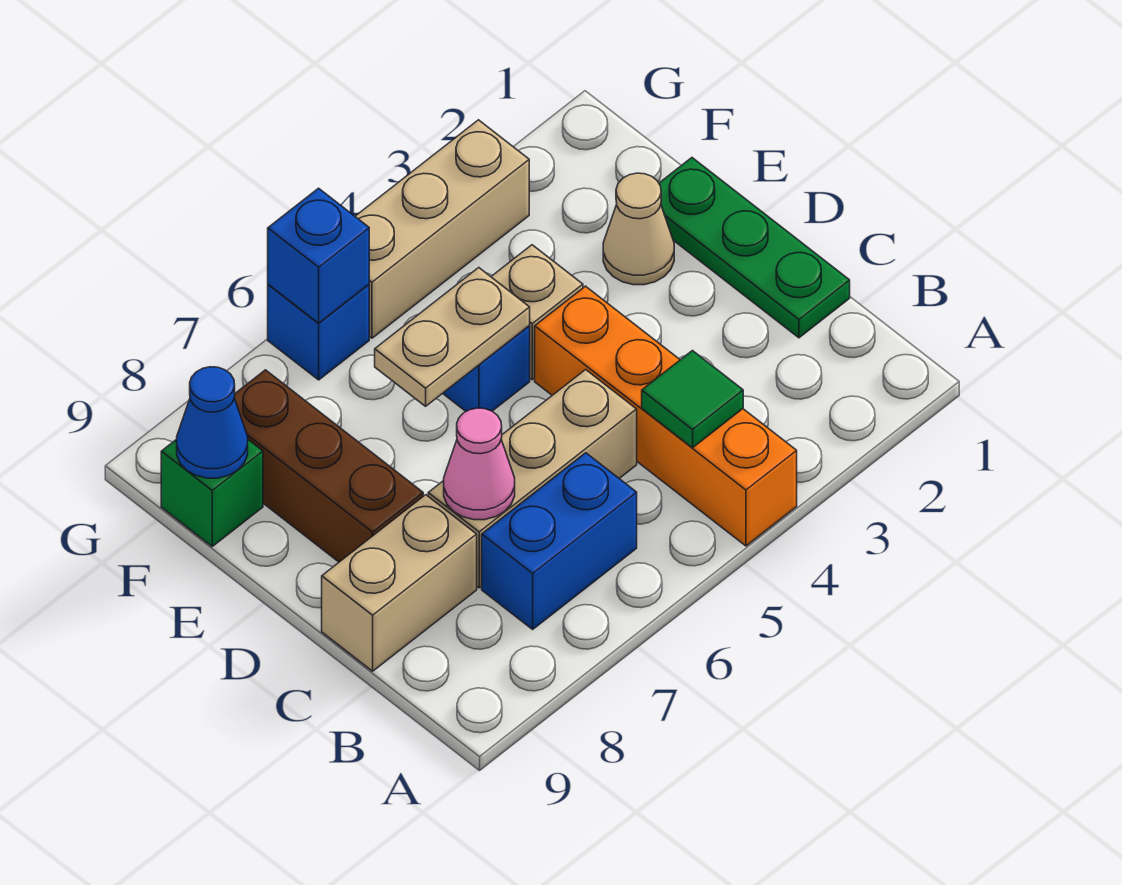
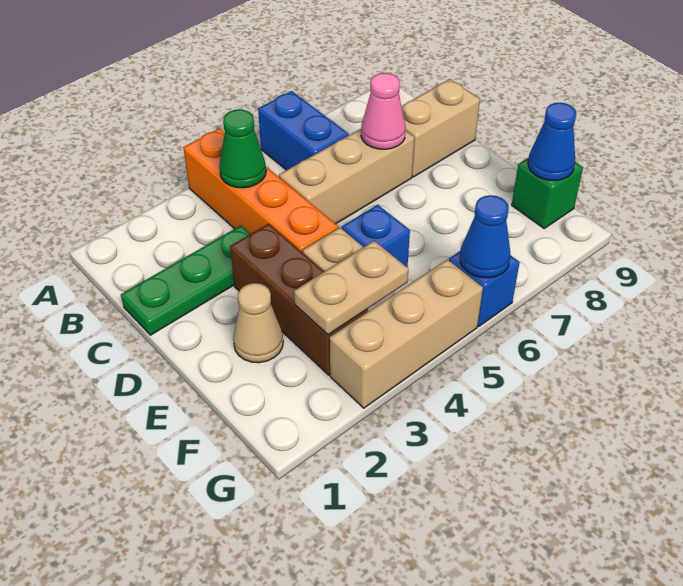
green 1x1 tile [642,351,743,448] -> green 1x1 cone [219,109,266,188]
blue 1x2 brick [482,453,637,629] -> blue 1x2 brick turned to [258,91,349,170]
green 1x3 plate [659,158,850,338] -> green 1x3 plate turned to [121,226,250,335]
brown 1x3 brick [234,370,423,562] -> brown 1x3 brick moved to [230,224,368,375]
tan 1x2 plate [375,268,530,406] -> tan 1x2 plate moved to [294,241,408,335]
blue 1x1 brick [268,188,369,323] -> blue 1x1 cone [460,195,510,278]

